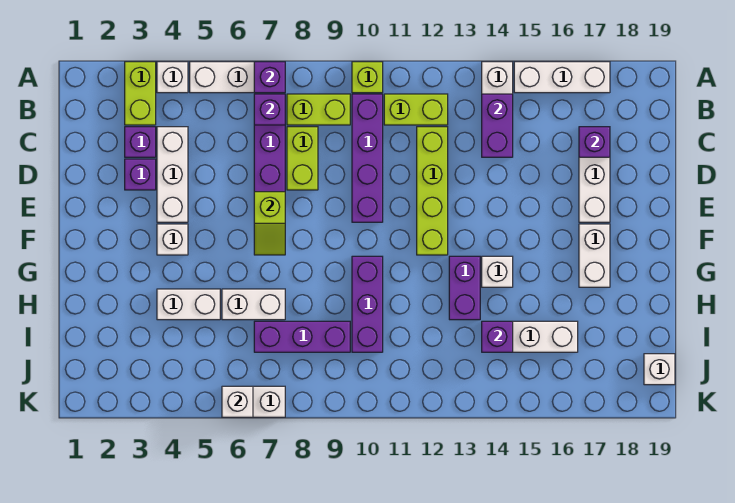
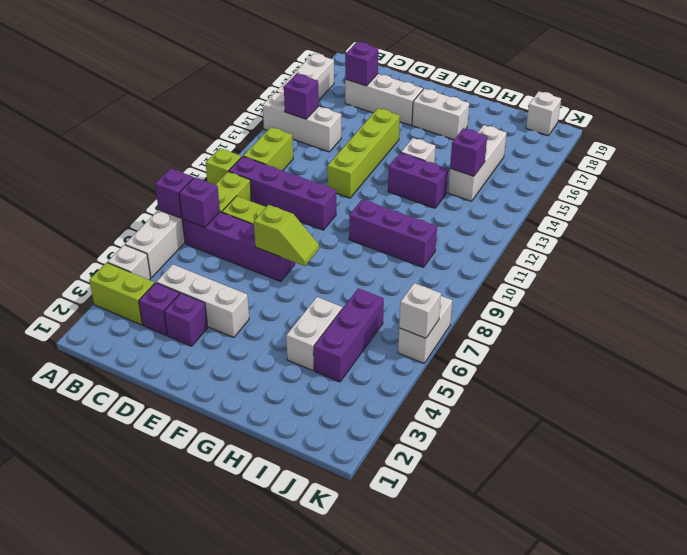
purple 1x2 brick [482,94,513,157] -> purple 1x1 brick [284,74,319,119]
lime 1x4 brick [417,127,448,255] -> lime 1x4 brick turned to [327,108,400,198]
white 1x1 brick [157,224,188,255] -> none
white 1x2 brick [222,289,285,320] -> none
purple 1x3 brick [254,321,350,352] -> purple 1x3 brick moved to [314,288,384,382]

